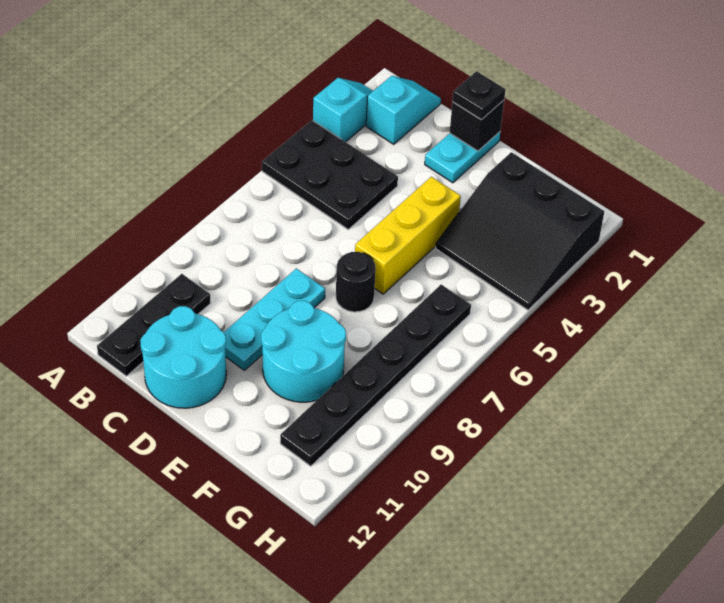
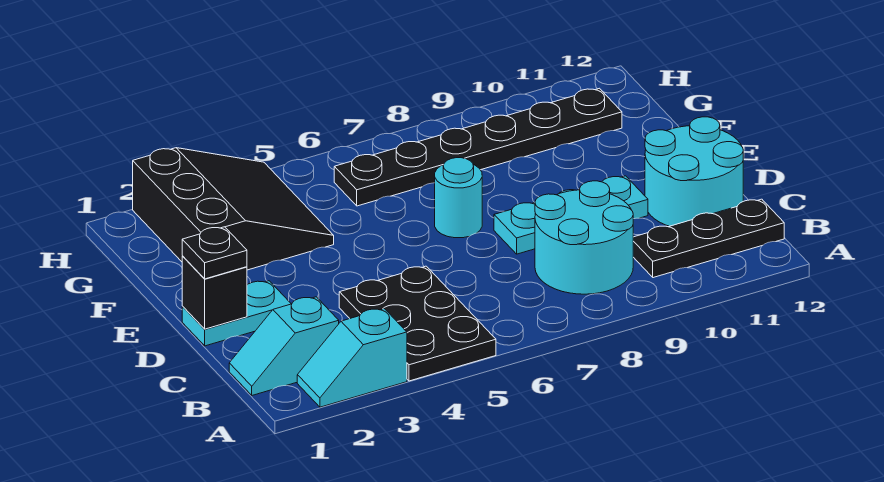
yellow 1x3 brick [355,177,461,294] -> none
black 1x1 round brick [336,252,376,312] -> cyan 1x1 round brick [435,158,482,238]
cyan 2x2 round brick [261,301,346,402] -> cyan 2x2 round brick moved to [535,181,633,294]

